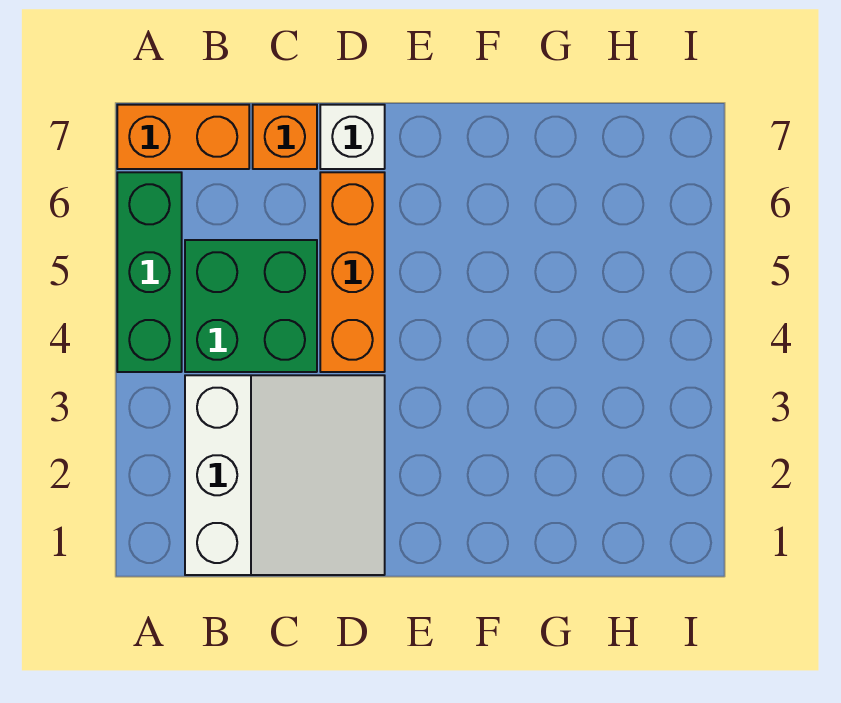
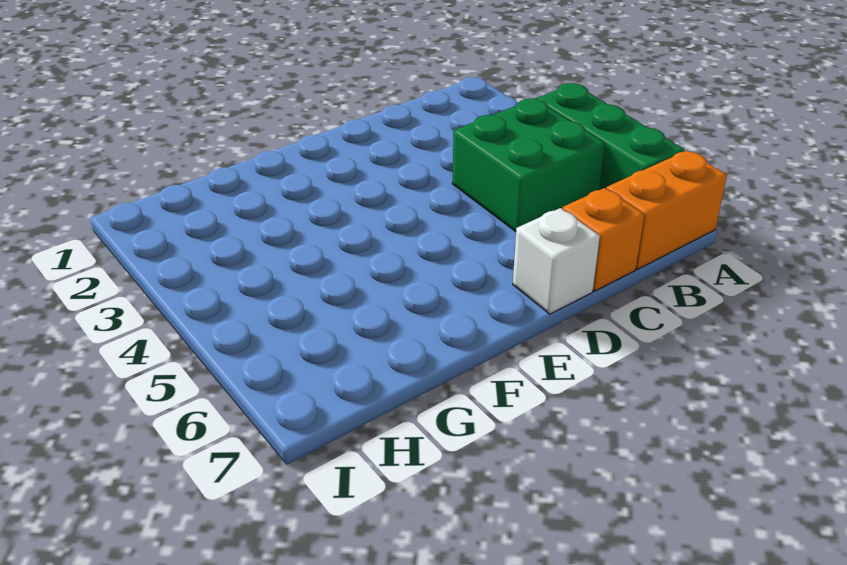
white 3x3 slope [185,375,385,575] -> none
orange 1x3 brick [320,172,385,372] -> none

